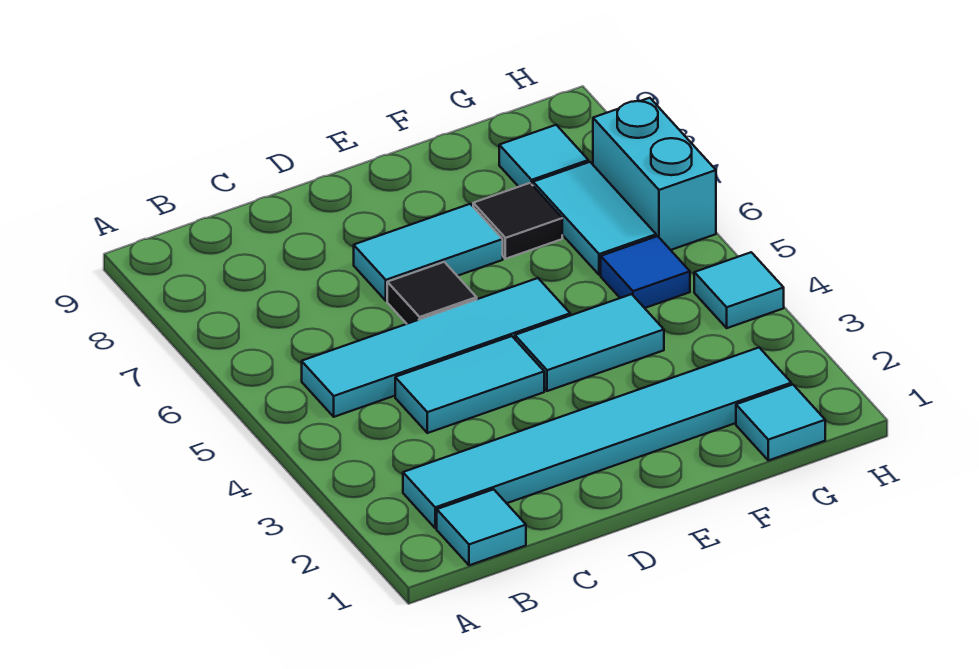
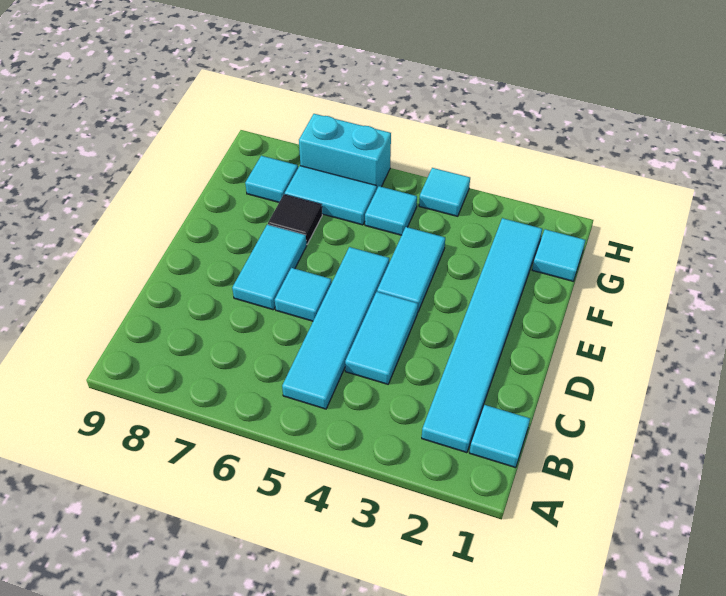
black 1x1 tile [387,262,477,324] -> cyan 1x1 tile [275,268,332,321]
blue 1x1 tile [601,236,690,308] -> cyan 1x1 tile [365,186,417,235]

